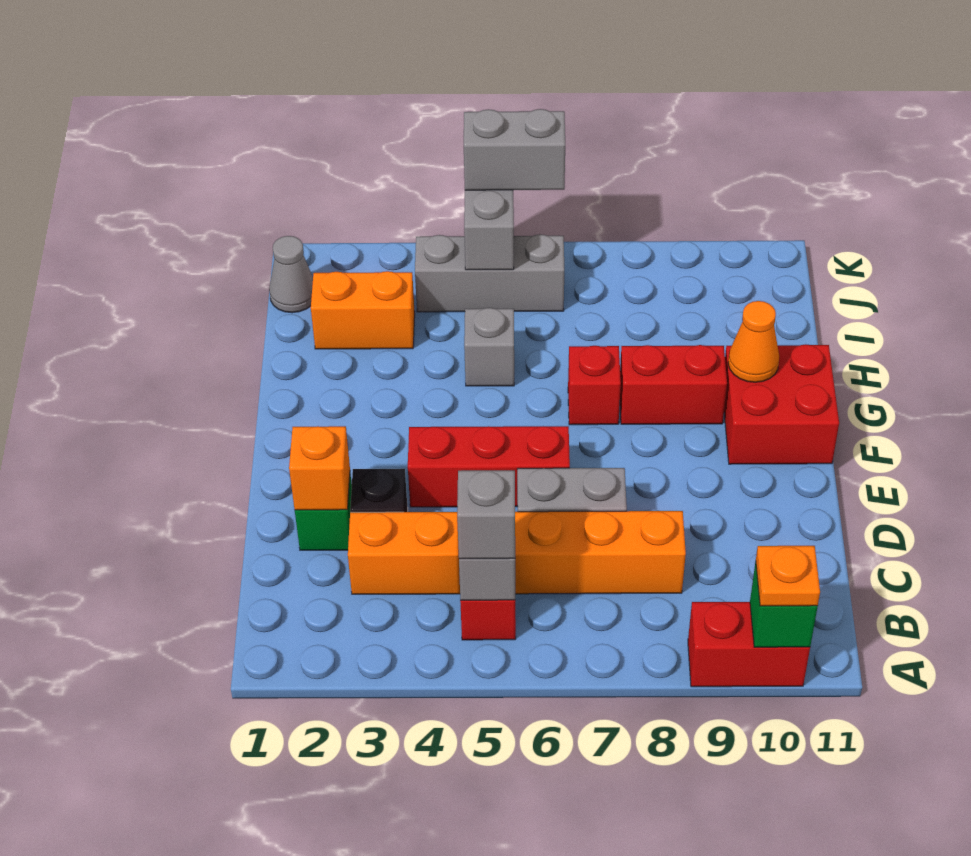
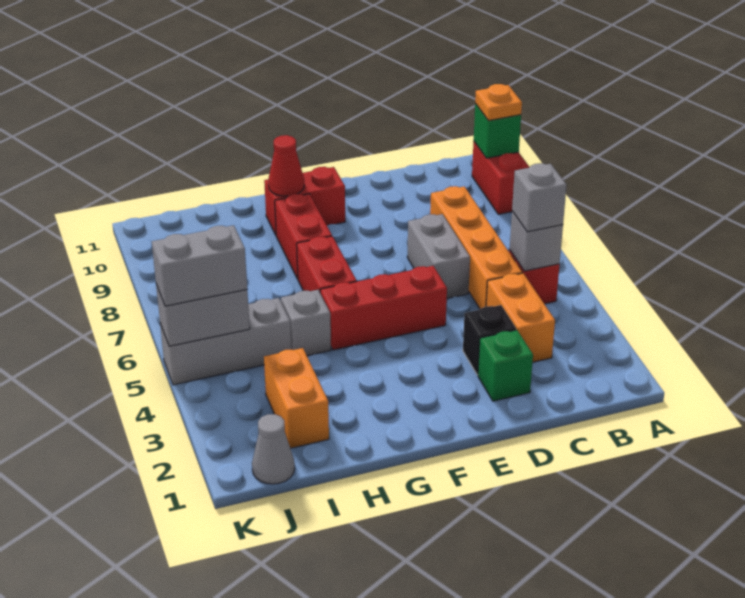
orange 1x1 brick [289,426,350,510] -> none
red 1x3 brick [408,426,570,507] -> red 1x3 brick turned to [320,266,447,350]
red 2x2 brick [724,344,839,464] -> red 1x2 brick [264,167,345,235]
red 1x1 brick [568,346,621,425] -> red 1x2 brick [297,236,357,291]
orange 1x1 cone [728,301,779,382] -> red 1x1 cone [268,135,304,196]
grey 1x3 brick [415,234,564,312] -> grey 1x3 brick turned to [160,298,291,385]
grey 1x2 brick [464,109,565,190] -> grey 1x2 brick turned to [152,225,247,306]

